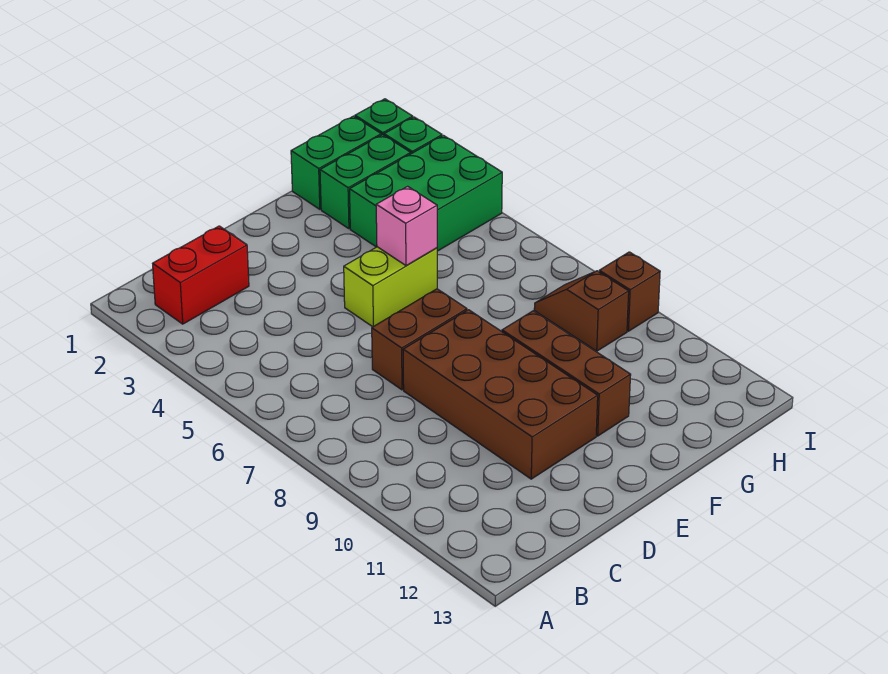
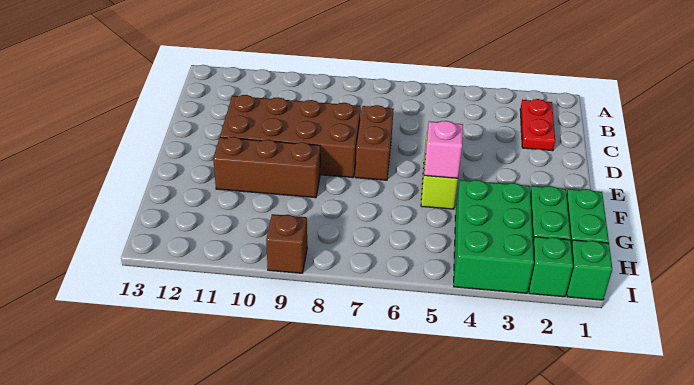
red 1x2 brick [153,226,249,324] -> red 1x2 plate [520,99,555,151]
brown 1x2 slope [534,271,629,351] -> none

